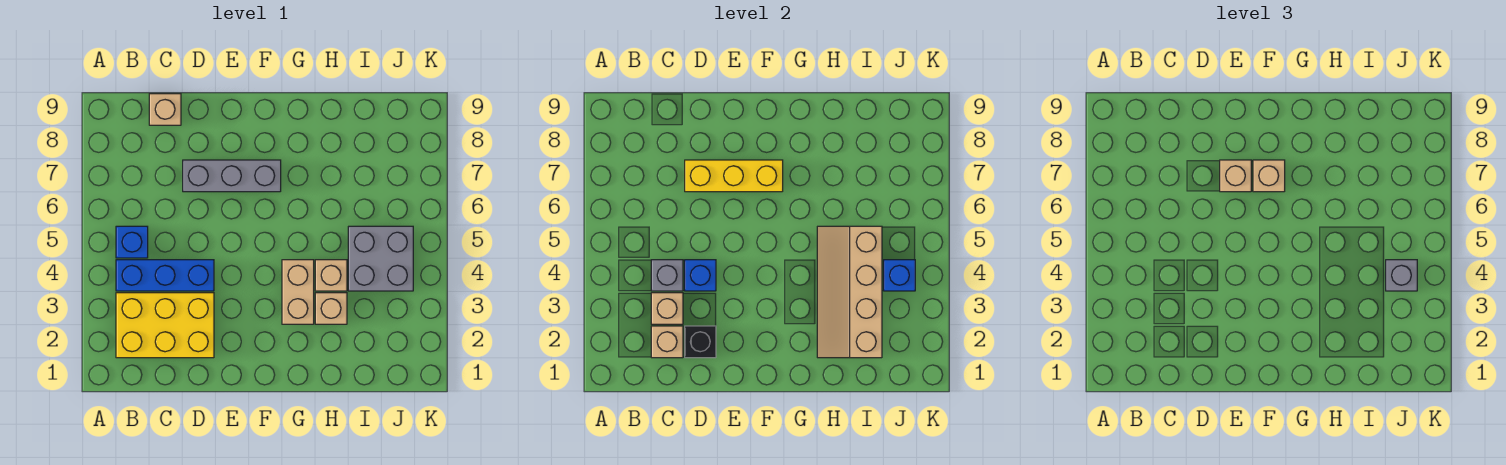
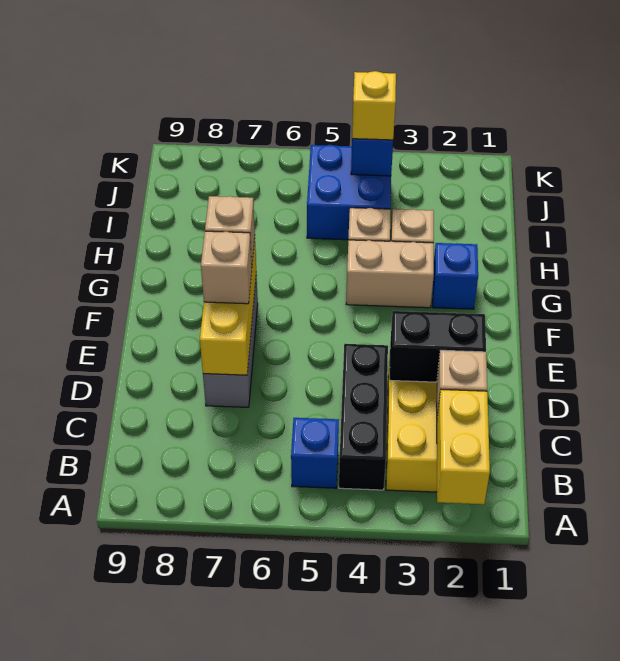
none -> yellow 1x2 brick [437,389,490,504]
blue 1x3 brick [116,260,214,291] -> black 1x3 brick [339,344,388,490]
tan 1x1 brick [651,293,683,324] -> none
grey 1x1 brick [651,260,683,291] -> none
tan 1x1 brick [149,94,181,125] -> none
black 1x1 brick [685,326,716,358] -> black 1x2 brick [390,311,486,382]
blue 1x1 brick [685,260,716,291] -> blue 1x1 brick moved to [433,243,478,309]
tan 2x4 slope [817,226,882,358] -> none
grey 2x2 brick [348,226,413,291] -> blue 2x2 brick [307,145,391,240]
grey 1x1 brick [1386,260,1417,291] -> yellow 1x1 brick [352,71,396,140]

